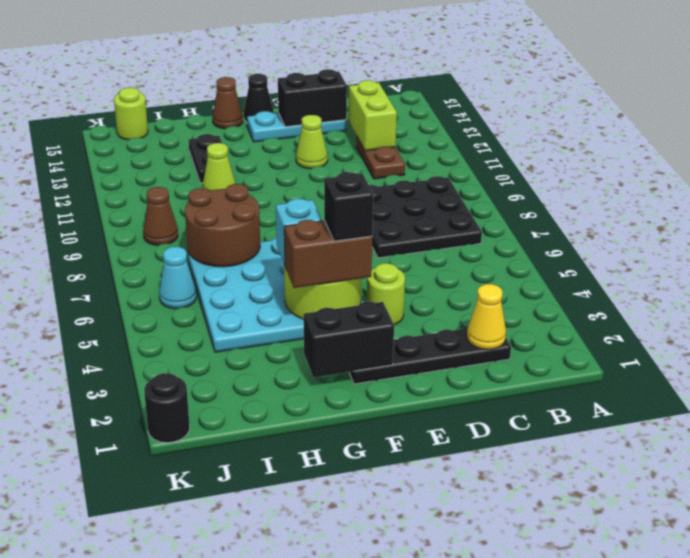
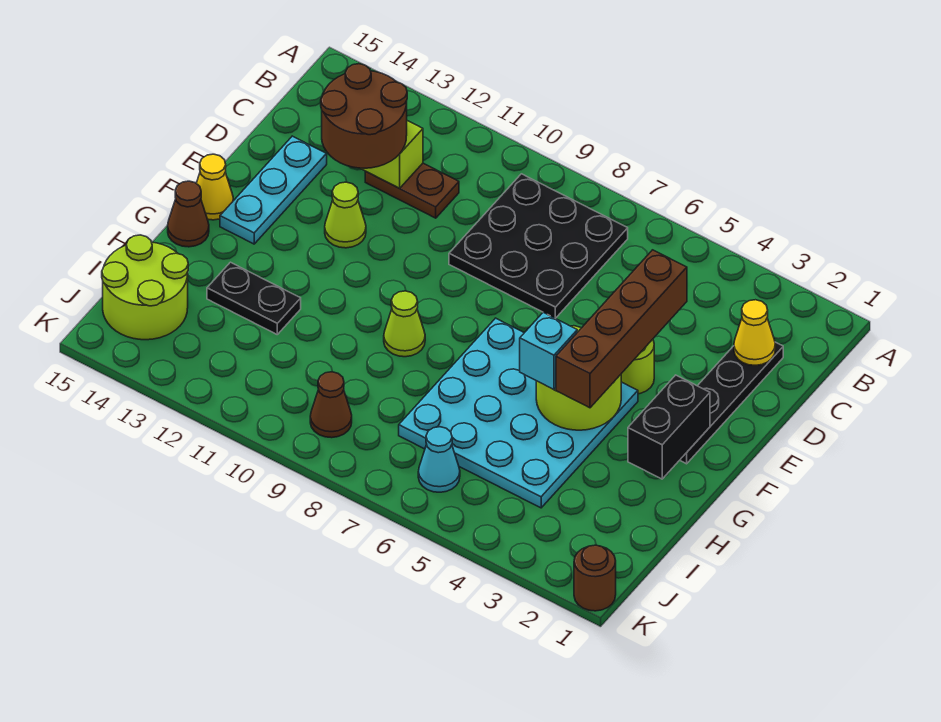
black 1x2 brick [278,69,347,127] -> none
brown 1x2 brick [284,220,372,288] -> brown 1x4 brick [556,250,687,408]
black 1x1 brick [324,172,373,241] -> none
black 1x1 cone [244,74,274,122] -> yellow 1x1 cone [196,154,233,220]
brown 2x2 round brick [185,184,260,267] -> brown 2x2 round brick moved to [321,64,407,168]
lime 1x1 cone [203,143,235,191] -> lime 1x1 cone moved to [384,291,425,357]
lime 1x1 round brick [114,88,148,140] -> lime 2x2 round brick [102,235,188,340]
black 1x1 round brick [144,373,190,443] -> brown 1x1 round brick [574,545,616,611]

